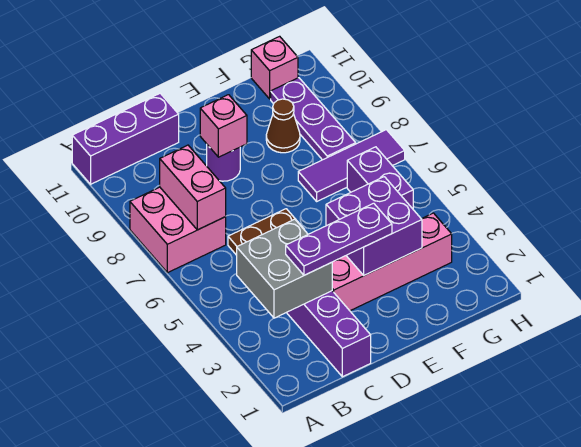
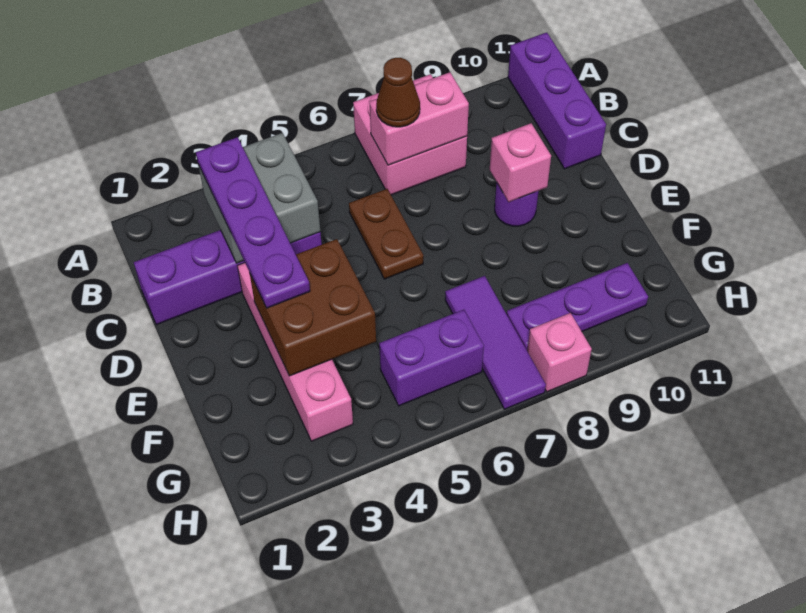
purple 1x3 plate [286,203,392,275] -> purple 1x4 plate [196,137,310,308]
purple 2x2 brick [326,177,422,275] -> brown 2x2 brick [250,239,376,376]
brown 1x1 cone [266,99,300,153] -> brown 1x1 cone moved to [376,58,420,127]
pink 1x1 brick [251,36,298,99] -> pink 1x1 brick moved to [527,313,592,392]

